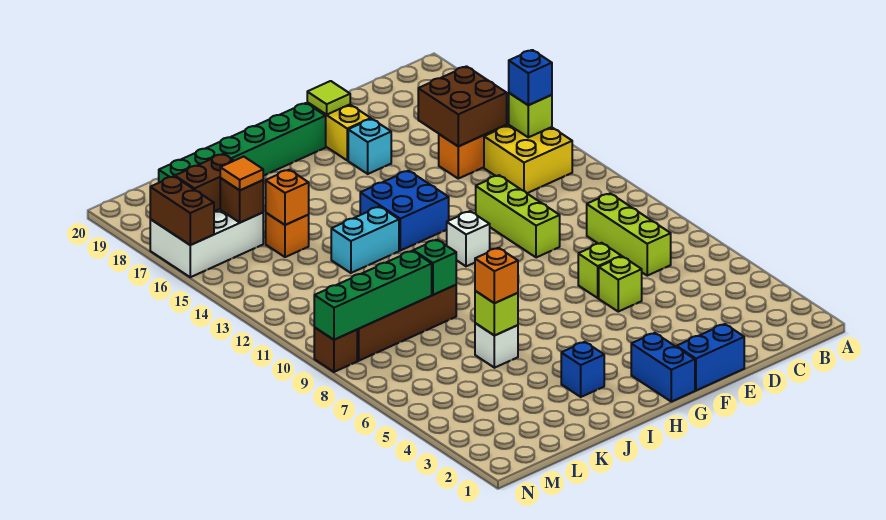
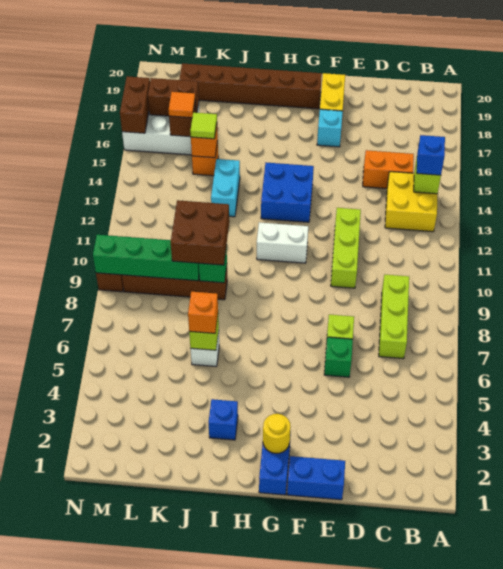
brown 2x2 brick [418,66,507,146] -> brown 2x2 brick moved to [171,200,229,265]
lime 1x1 brick [599,256,642,312] -> green 1x1 brick [324,337,353,377]
lime 1x1 tile [307,81,350,115] -> lime 1x1 tile moved to [190,112,217,139]
none -> yellow 1x1 round brick [263,414,290,453]
white 1x1 brick [447,211,490,266] -> white 1x2 brick [257,222,308,263]
green 1x6 brick [158,103,326,183] -> brown 1x6 brick [179,63,322,109]
cyan 1x2 brick [331,207,399,273] -> cyan 1x2 brick turned to [211,159,240,217]

